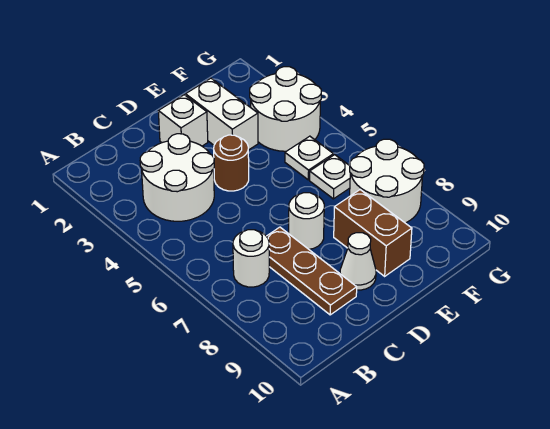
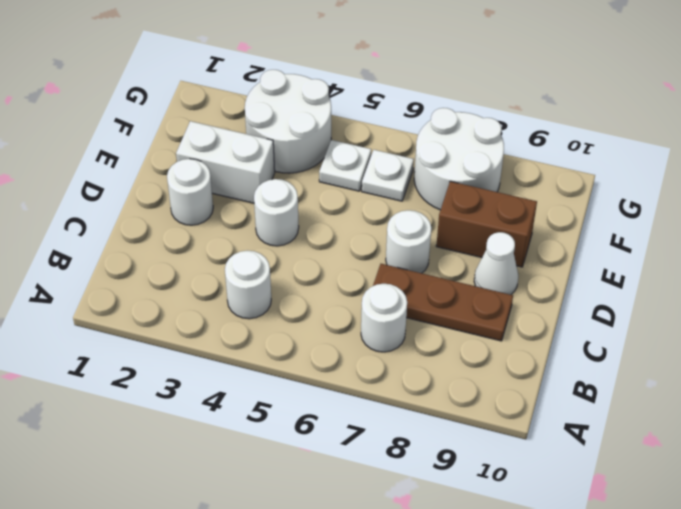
white 2x2 round brick [140,134,214,221] -> white 1x1 round brick [225,251,271,319]
white 1x1 brick [158,95,208,146] -> white 1x1 round brick [167,159,213,225]
brown 1x1 round brick [214,135,249,191] -> white 1x1 round brick [254,179,299,246]

